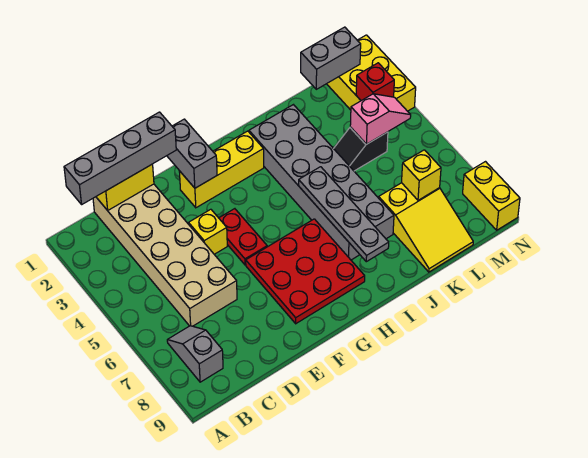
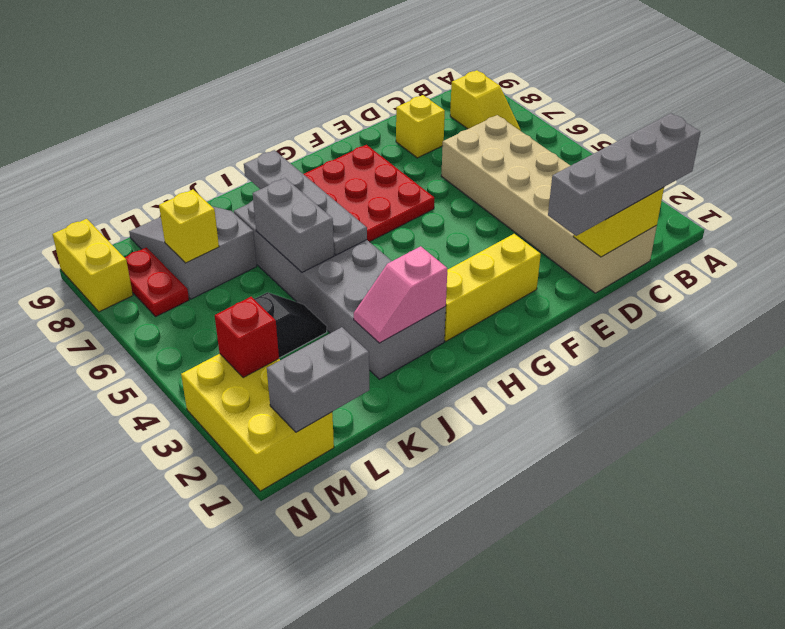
grey 1x2 slope [167,326,223,382] -> yellow 1x2 slope [450,70,521,131]
yellow 1x1 brick [189,209,227,254] -> yellow 1x1 brick moved to [396,95,445,158]
grey 1x2 brick [167,119,217,188] -> grey 1x2 brick moved to [253,178,334,272]
red 1x2 plate [219,209,267,265] -> red 1x2 plate moved to [125,247,189,316]
yellow 2x3 slope [379,183,473,272] -> grey 2x3 slope [129,206,257,299]
pink 1x2 slope [350,94,411,144] -> pink 1x2 slope moved to [354,246,447,343]

